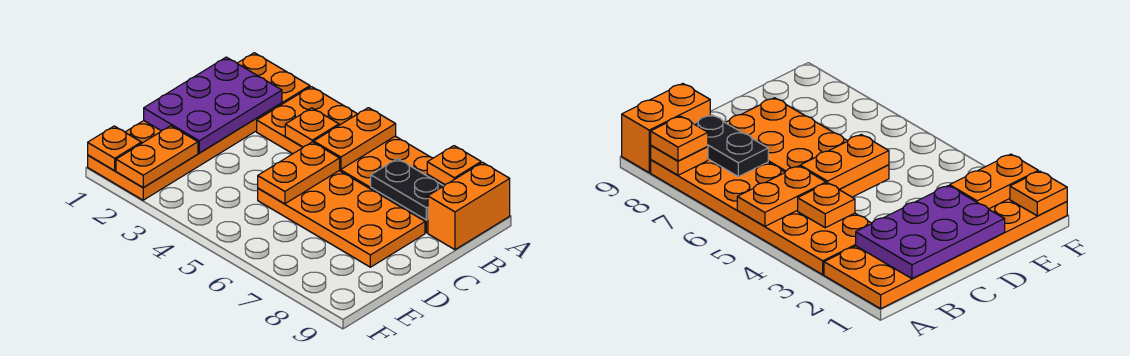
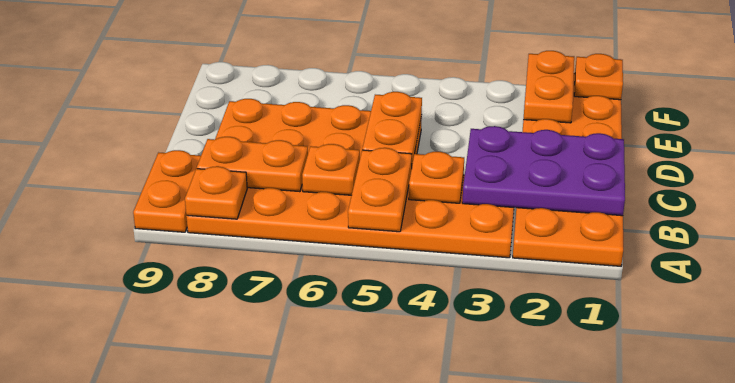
orange 1x1 plate [427,146,481,185] -> orange 1x1 plate moved to [302,144,360,195]
orange 1x2 brick [428,162,510,250] -> orange 1x2 plate [133,150,201,232]
purple 2x3 plate [144,57,282,153] -> purple 2x3 plate turned to [462,126,625,216]
black 1x2 plate [371,159,443,220] -> orange 1x2 plate [197,137,308,192]

